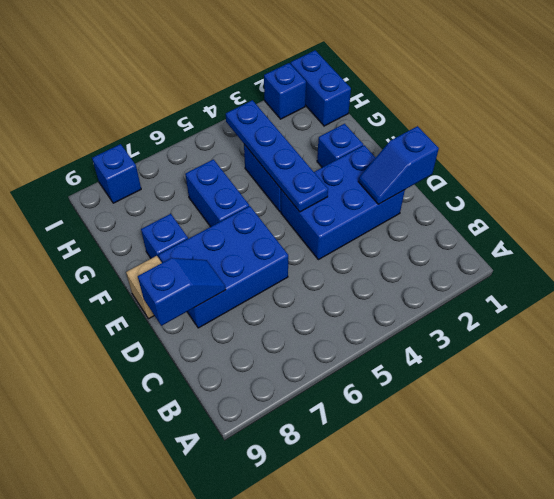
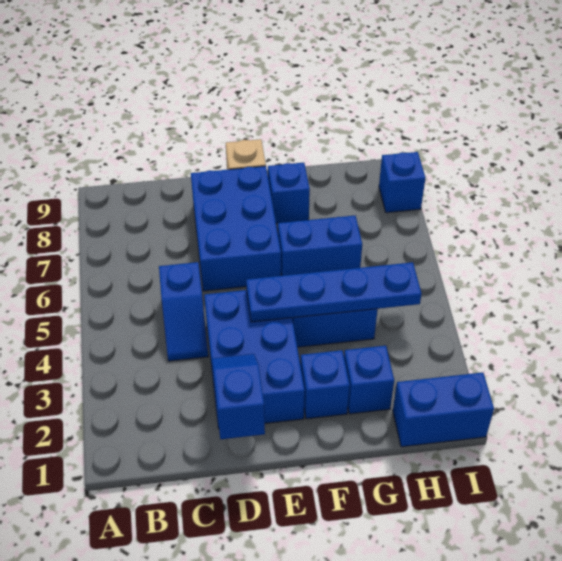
blue 1x2 slope [138,258,226,326] -> blue 1x2 slope moved to [159,262,208,361]
blue 1x1 brick [264,63,306,119] -> blue 1x1 brick moved to [344,346,394,414]

